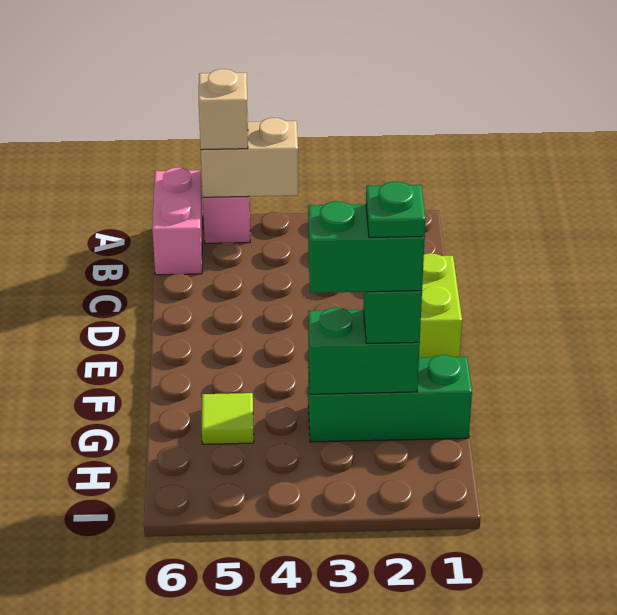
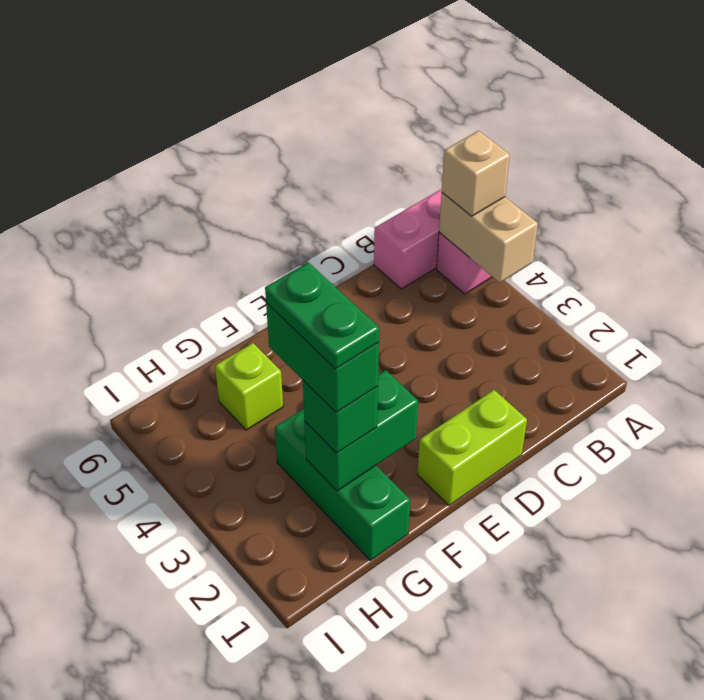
green 1x2 brick [308,307,420,394] -> green 1x2 brick turned to [305,370,418,491]
green 1x1 plate [366,182,426,238] -> green 1x2 plate [265,262,379,369]
lime 1x1 tile [202,393,254,444] -> lime 1x1 brick [215,343,283,430]

